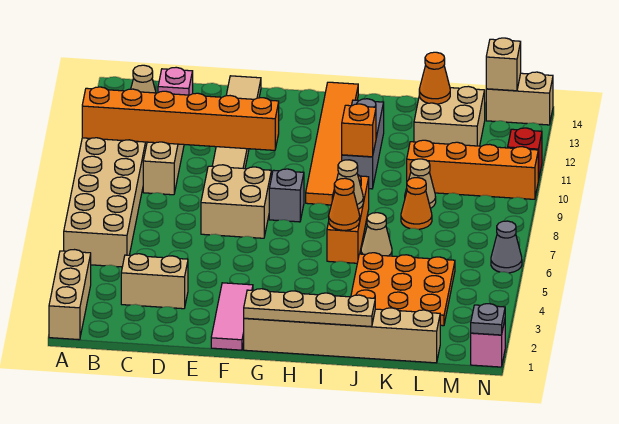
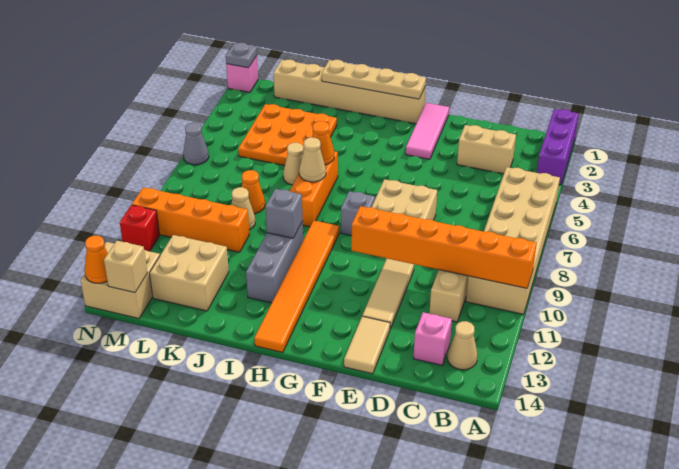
tan 1x3 brick [49,250,91,340] -> purple 1x3 brick [537,109,579,185]
orange 1x1 brick [342,104,376,157] -> grey 1x1 brick [266,189,302,238]
orange 1x1 cone [419,52,450,104] -> orange 1x1 cone moved to [85,236,108,283]
tan 1x2 brick [486,72,553,125] -> tan 2x2 brick [81,242,160,319]

